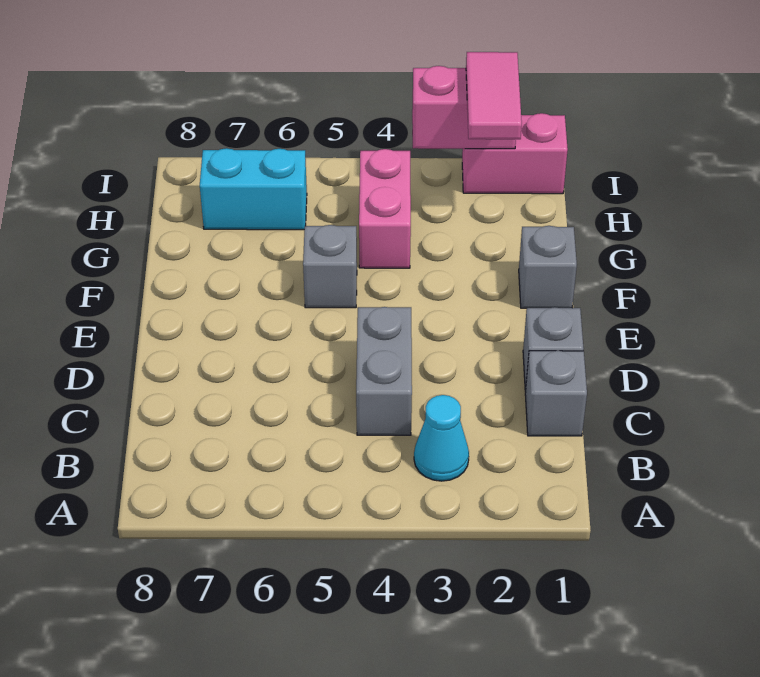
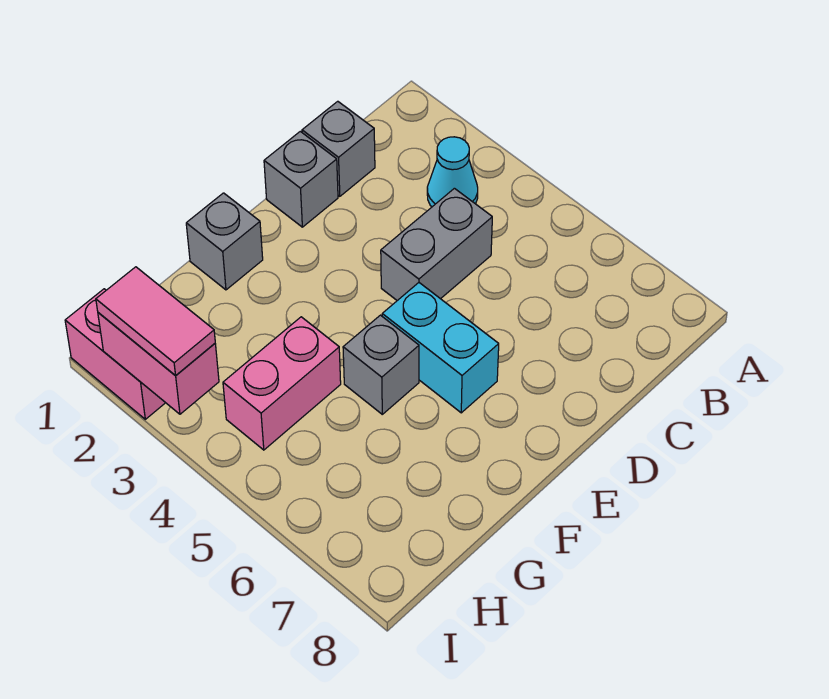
pink 1x2 tile [466,52,522,139] -> pink 1x2 tile turned to [96,267,215,376]
cyan 1x2 brick [200,148,307,230] -> cyan 1x2 brick moved to [382,283,499,413]

